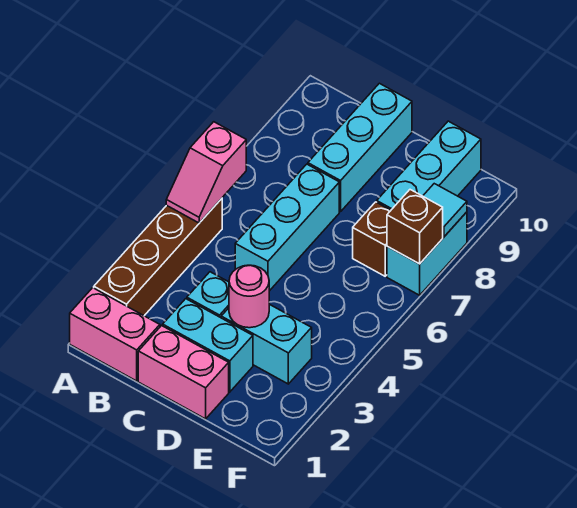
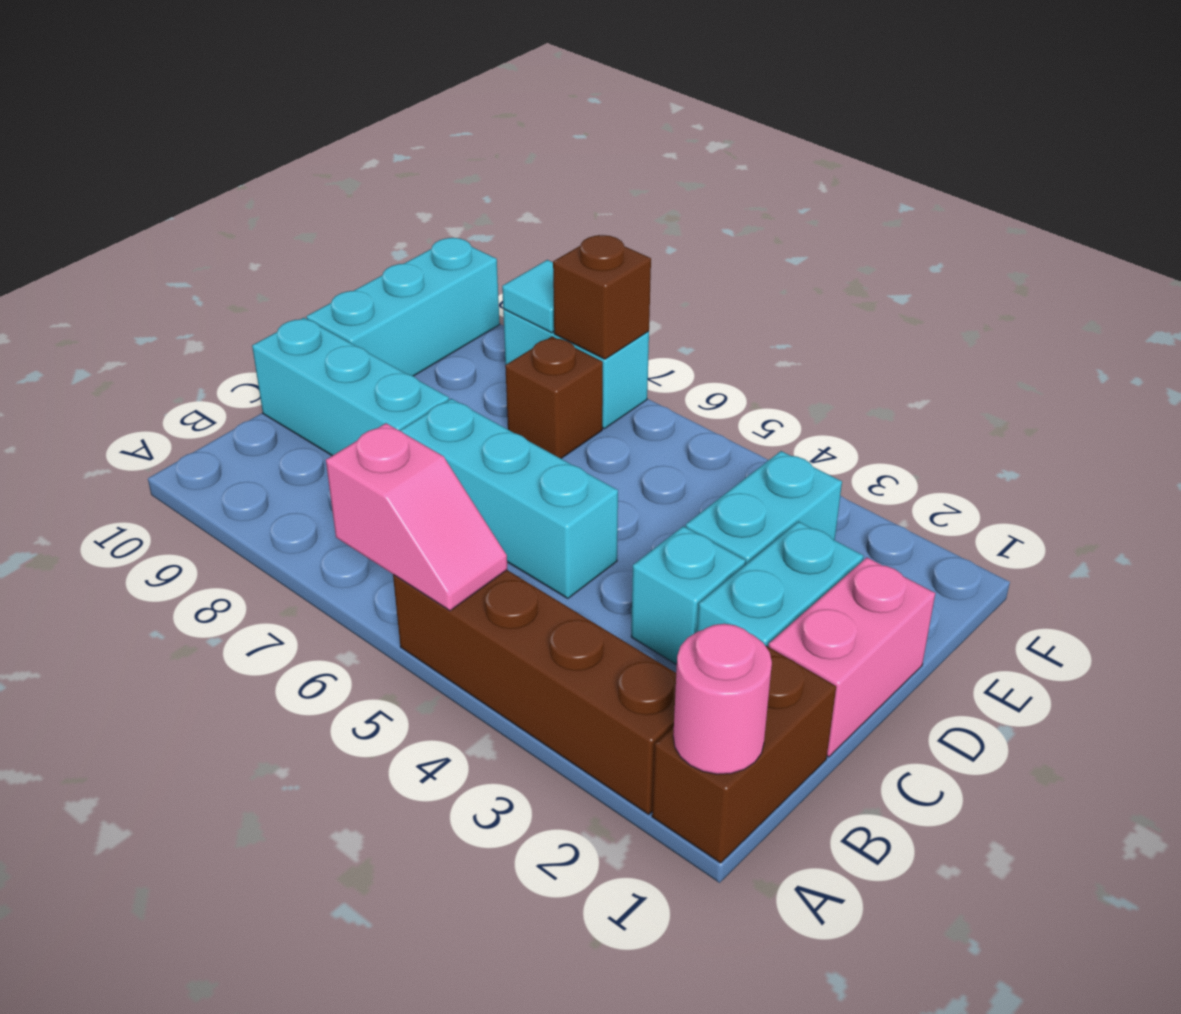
pink 1x2 brick [70,288,160,381] -> brown 1x2 brick [652,646,836,863]
pink 1x1 round brick [229,265,269,328] -> pink 1x1 round brick moved to [673,624,772,774]
cyan 1x3 brick [377,121,481,210] -> cyan 1x3 brick turned to [306,238,500,376]

